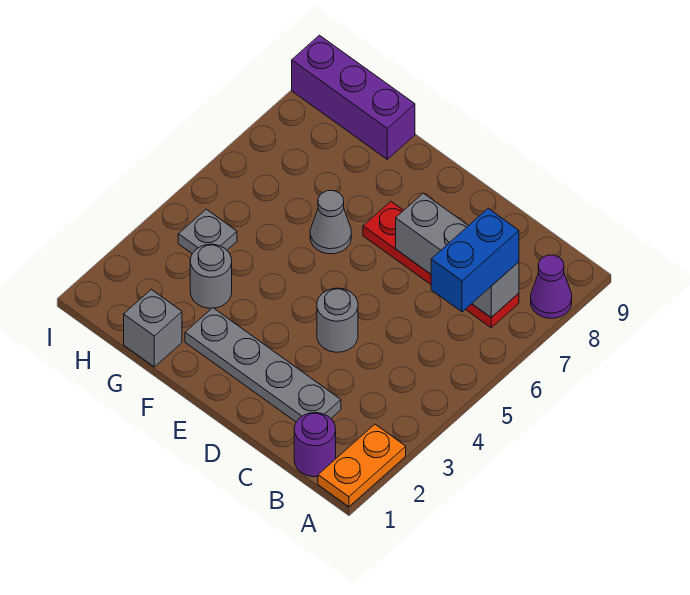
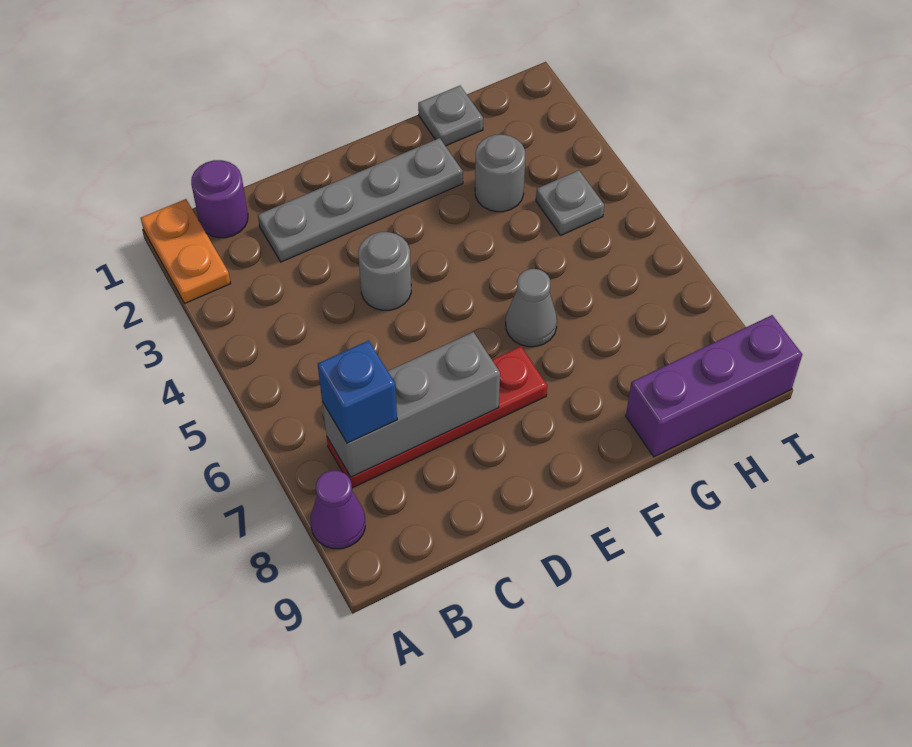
blue 1x2 brick [431,209,519,312] -> blue 1x1 brick [318,341,397,443]
grey 1x1 brick [124,289,182,367] -> grey 1x1 plate [418,86,483,146]

